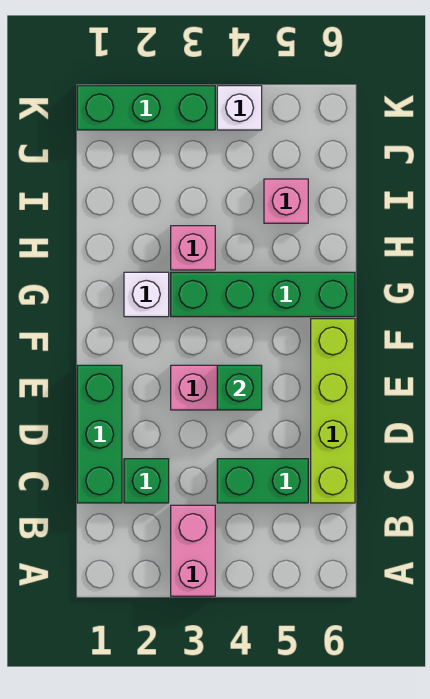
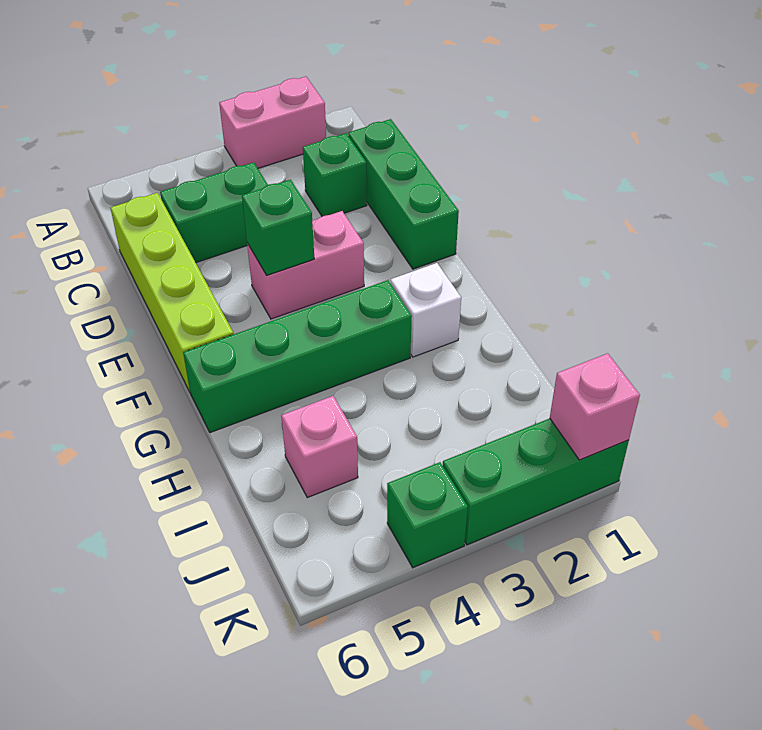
pink 1x2 brick [171,505,215,596] -> pink 1x2 brick turned to [219,76,326,168]
pink 1x1 brick [171,226,215,270] -> pink 1x1 brick moved to [550,353,640,460]
white 1x1 brick [217,86,262,130] -> green 1x1 brick [387,462,468,568]

